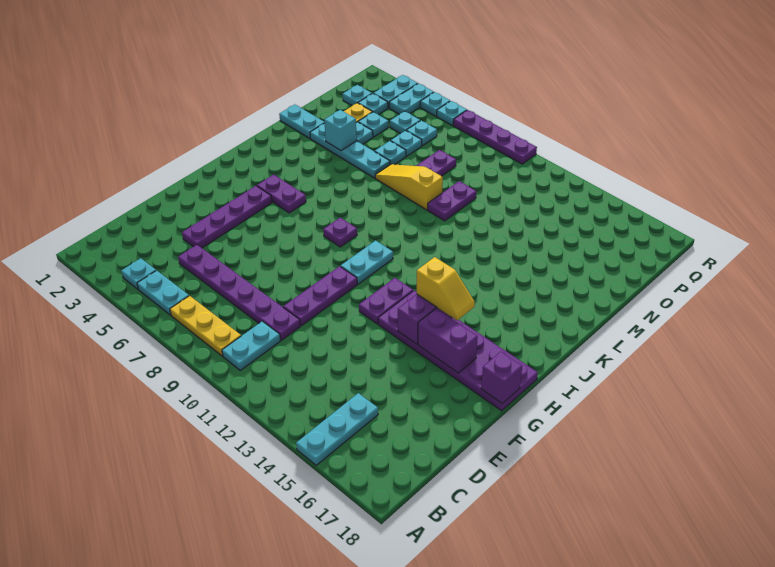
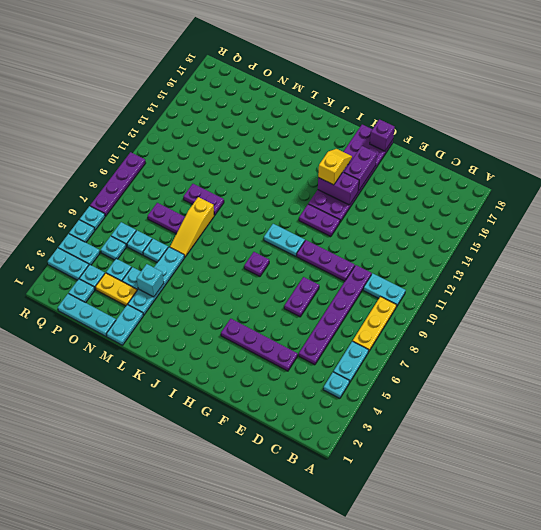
cyan 1x3 plate [296,393,378,465] -> cyan 1x3 plate moved to [58,293,116,336]
purple 1x2 plate [257,175,306,213] -> purple 1x2 plate moved to [284,277,319,317]

